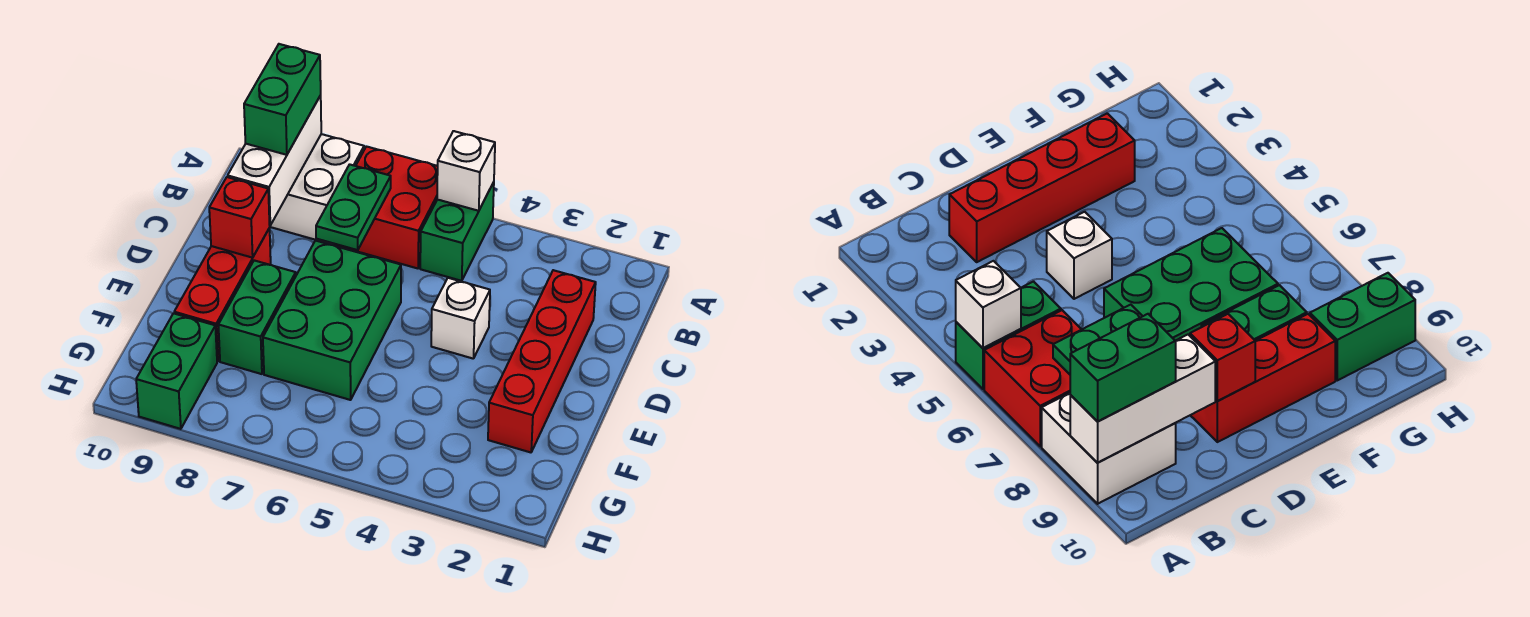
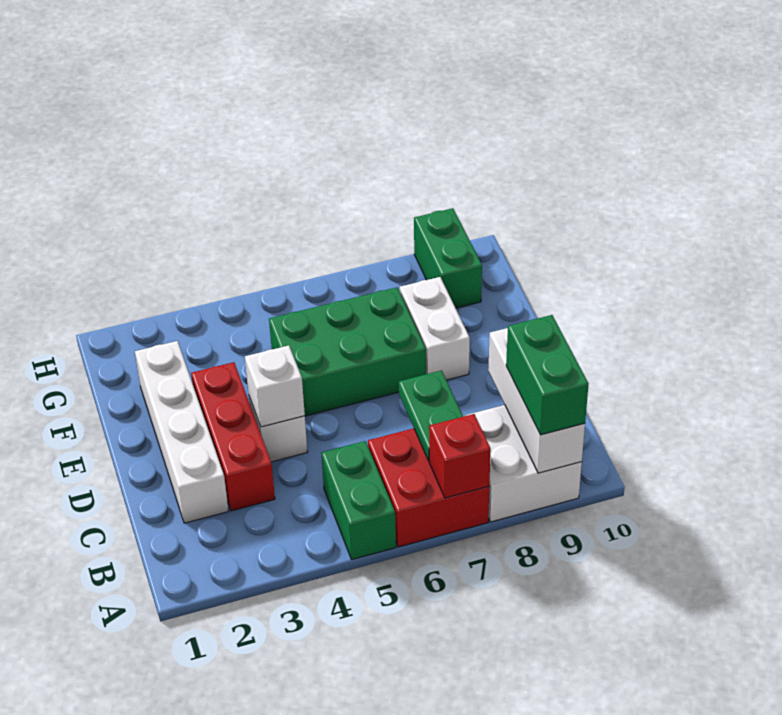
white 1x1 brick [437,131,495,211] -> white 1x1 brick moved to [245,345,305,427]
red 1x4 brick [488,270,596,452] -> white 1x4 brick [135,341,229,523]
green 2x3 brick [263,241,401,400] -> green 2x3 brick turned to [269,287,426,416]
red 1x3 brick [174,228,271,361] -> red 1x3 brick moved to [191,362,275,511]
red 1x1 brick [209,177,270,258] -> red 1x1 brick moved to [429,414,491,498]
green 1x2 brick [218,260,296,374] -> white 1x2 brick [400,277,470,380]

